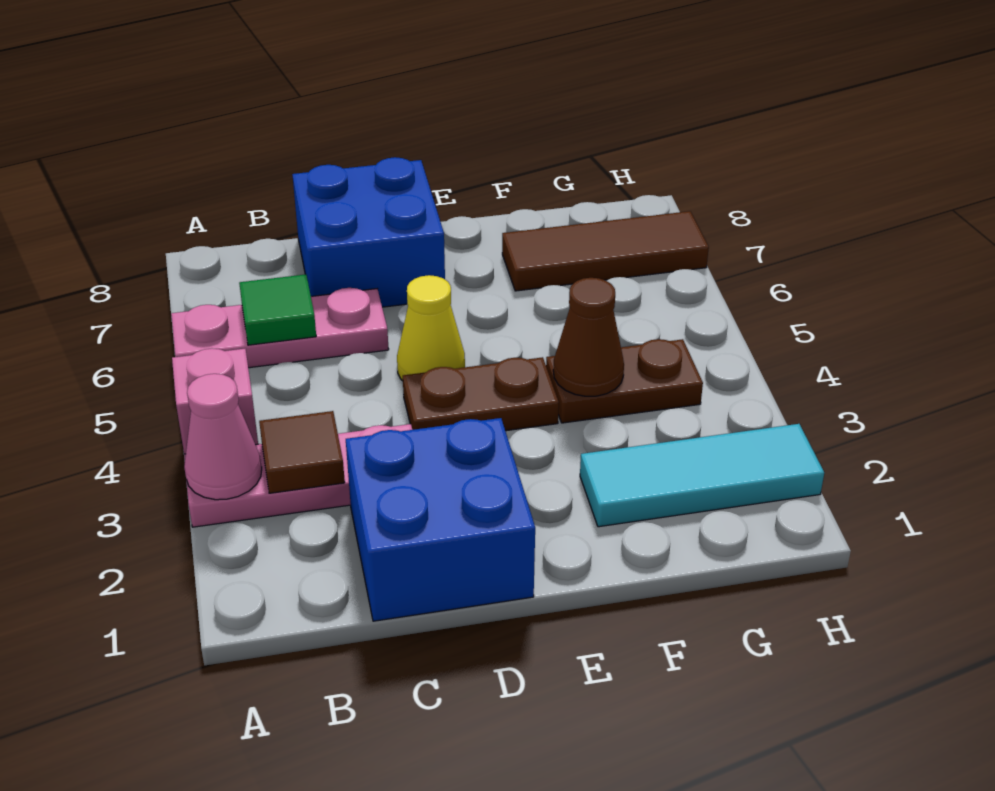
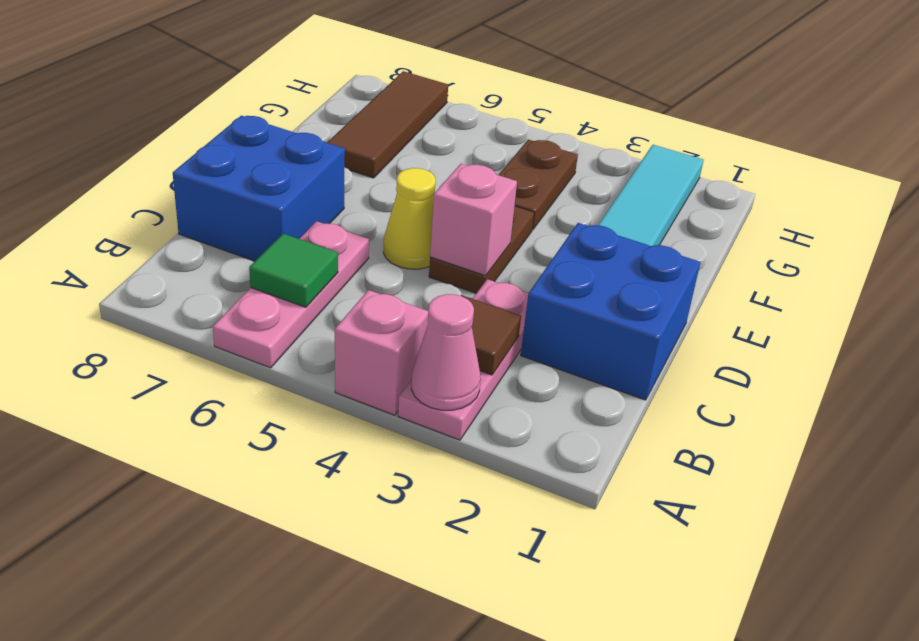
none -> pink 1x1 brick [430,164,517,276]
brown 1x1 cone [553,278,624,396] -> none

